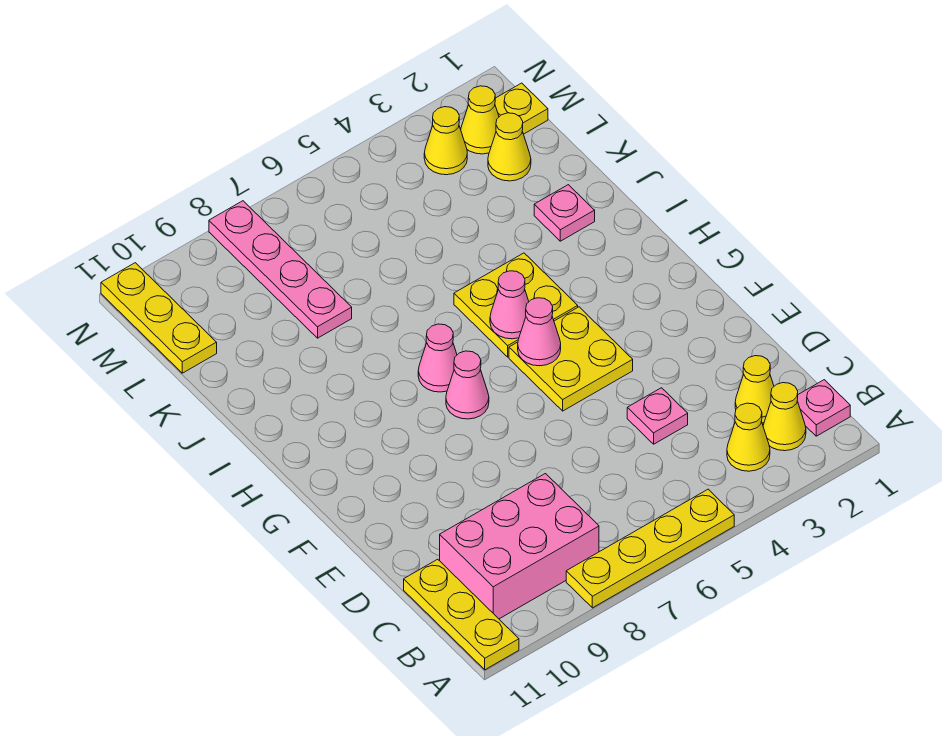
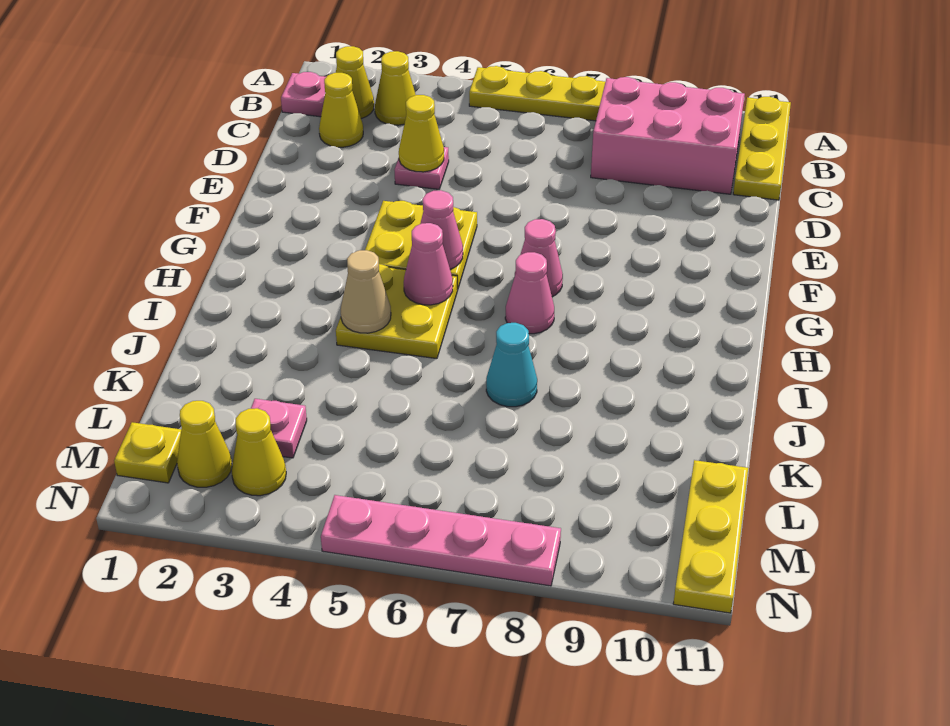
none -> tan 1x1 cone [341,250,391,333]
pink 1x1 plate [534,185,595,241] -> pink 1x1 plate moved to [251,399,307,458]
none -> cyan 1x1 cone [486,323,537,407]
pink 1x4 plate [209,201,352,338] -> pink 1x4 plate turned to [321,495,561,586]
yellow 1x1 cone [488,113,531,181] -> yellow 1x1 cone moved to [399,95,444,172]

